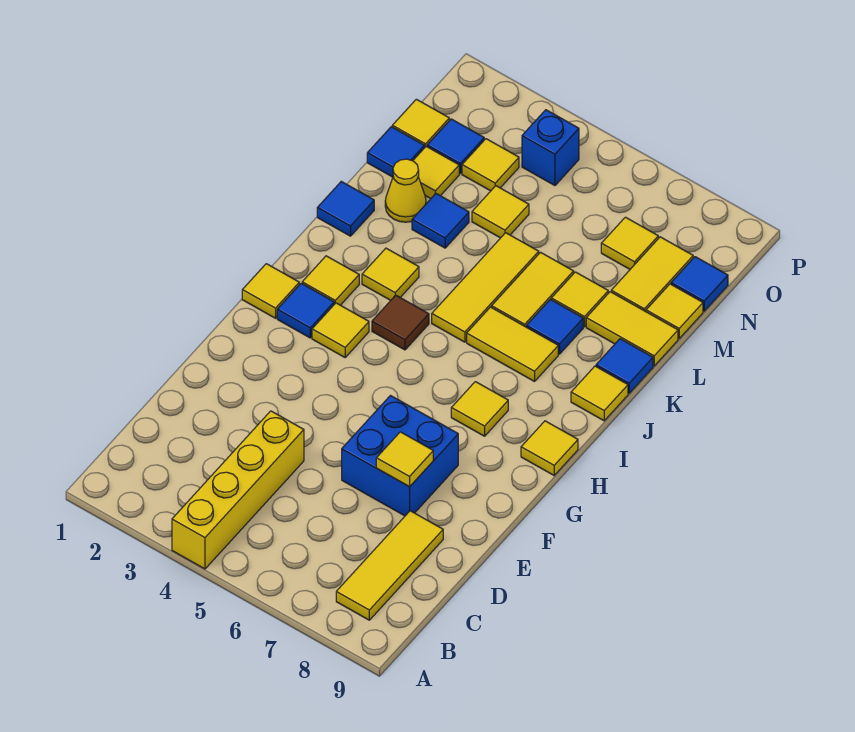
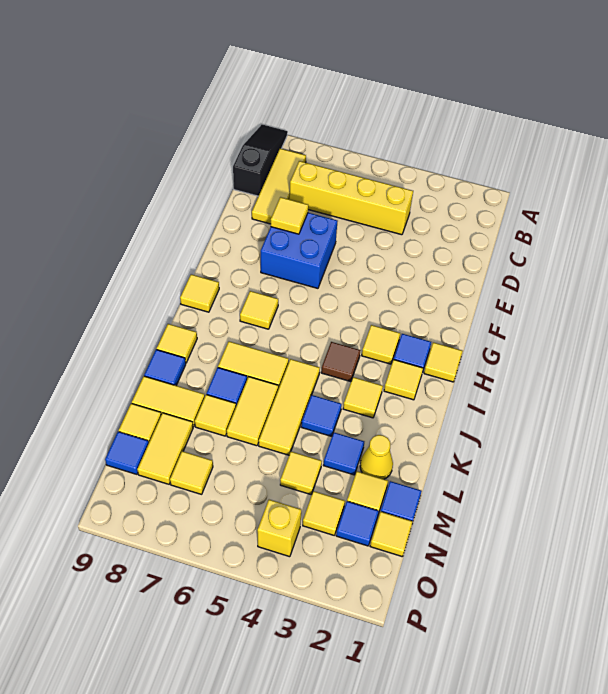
yellow 1x4 brick [172,411,304,569] -> yellow 1x4 brick turned to [290,161,413,235]
none -> black 1x3 slope [233,125,288,196]
blue 1x1 tile [317,181,374,236] -> blue 1x1 tile moved to [301,395,342,436]
blue 1x1 brick [522,110,579,185] -> yellow 1x1 brick [257,500,301,557]

